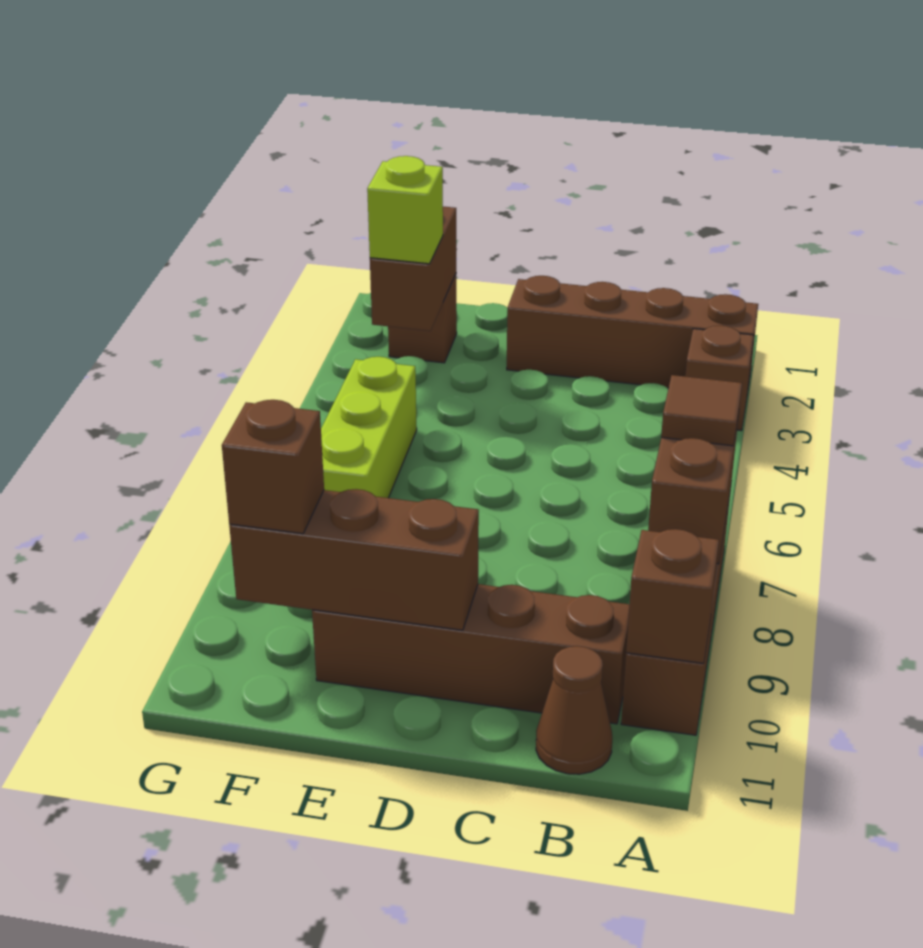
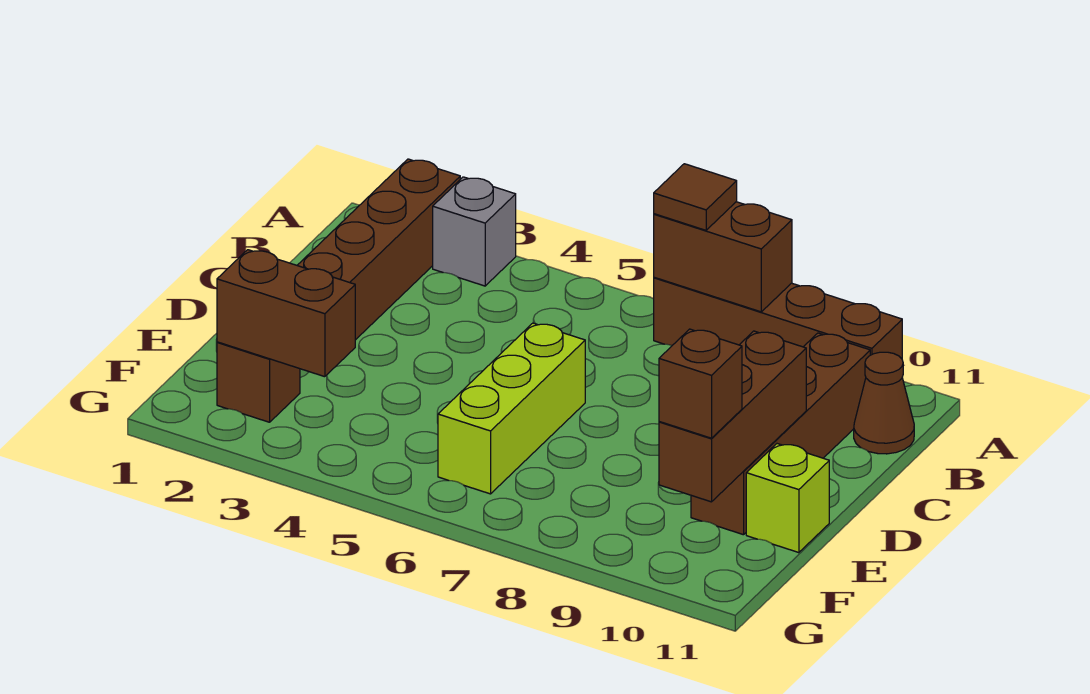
brown 1x1 brick [685,326,754,431] -> grey 1x1 brick [433,177,516,286]
brown 1x1 brick [626,529,719,663] -> none
lime 1x1 brick [367,156,443,264] -> lime 1x1 brick moved to [746,444,829,553]
lime 1x3 brick [321,357,417,498] -> lime 1x3 brick turned to [438,323,585,494]

